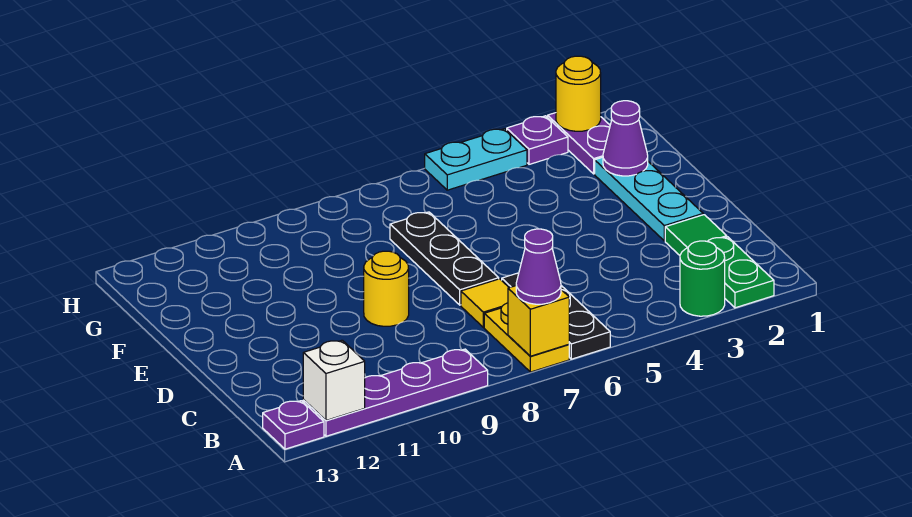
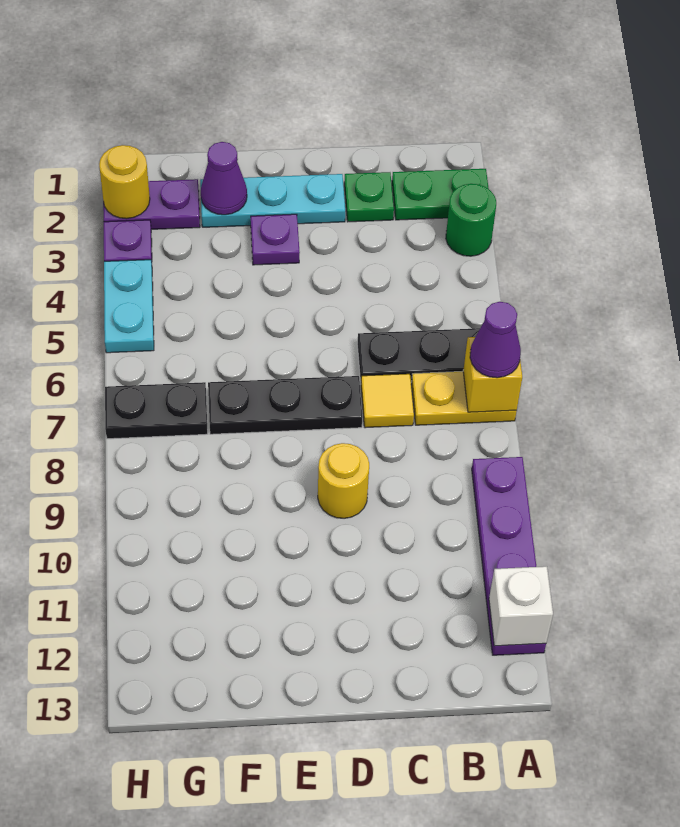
purple 1x1 plate [263,401,324,449] -> purple 1x1 plate moved to [251,214,300,265]
green 1x1 tile [665,215,727,255] -> green 1x1 plate [344,172,394,222]
none -> black 1x2 plate [105,382,208,439]

